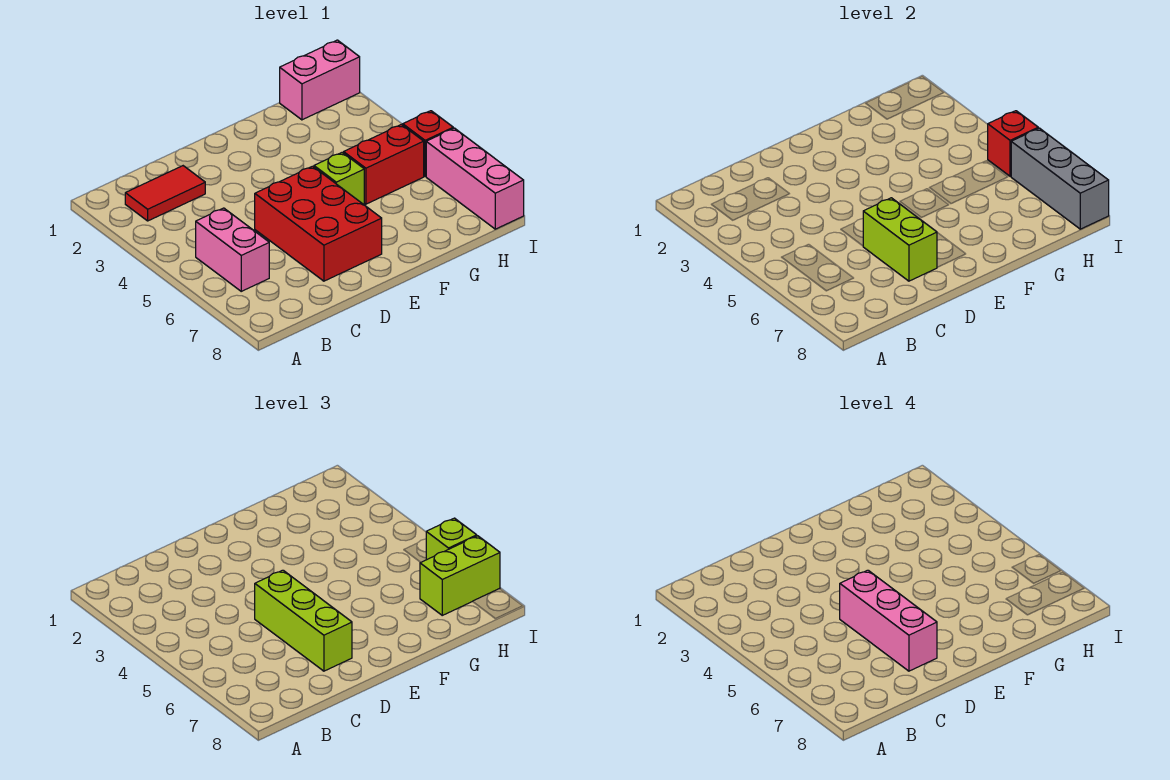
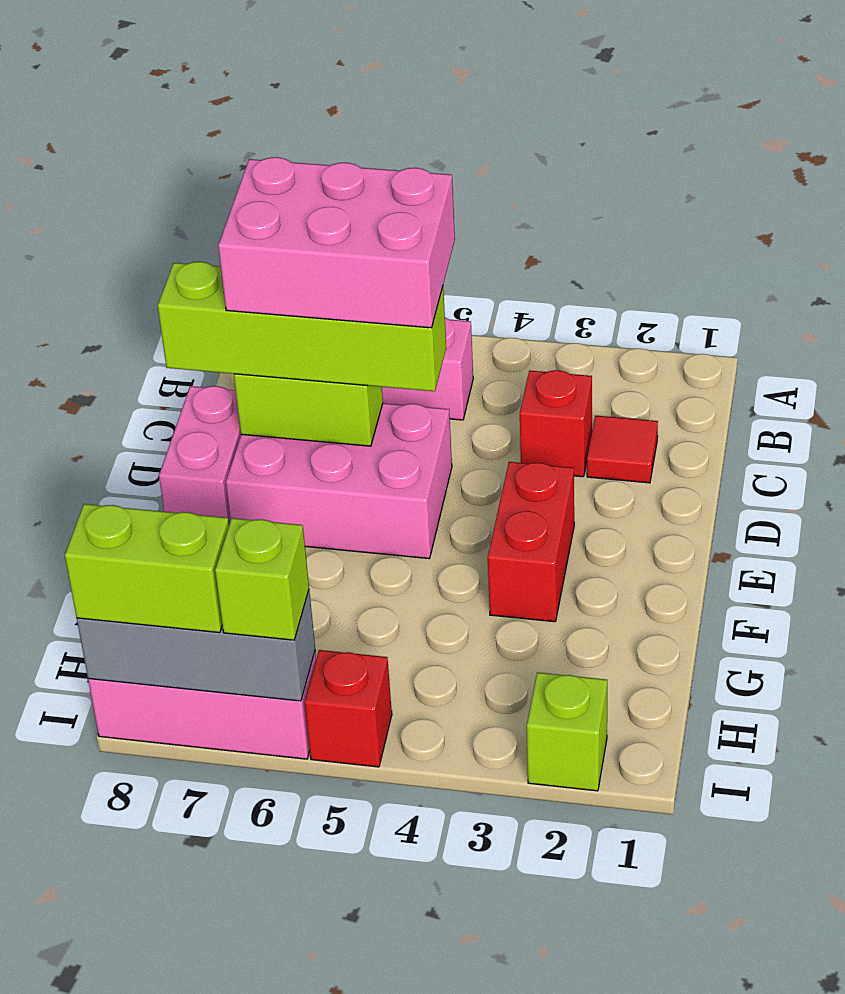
red 1x2 tile [125,166,205,221] -> red 1x1 tile [587,415,658,483]
red 2x3 brick [255,166,382,281] -> pink 2x3 brick [226,403,452,559]
lime 1x3 brick [255,570,352,671] -> lime 1x4 brick [158,262,446,391]
pink 1x3 brick [840,570,937,671] -> pink 2x3 brick [218,157,455,328]
lime 1x1 brick [314,152,364,204] -> lime 1x1 brick moved to [527,672,607,791]
red 1x2 brick [344,125,424,204] -> red 1x2 brick moved to [488,462,574,622]
pink 1x2 brick [280,40,360,120] -> pink 1x2 brick moved to [159,386,241,525]
lime 1x2 brick [420,536,500,615] -> lime 1x2 brick turned to [65,504,229,633]
red 1x1 brick [988,111,1038,176] -> red 1x1 brick moved to [520,370,592,477]

